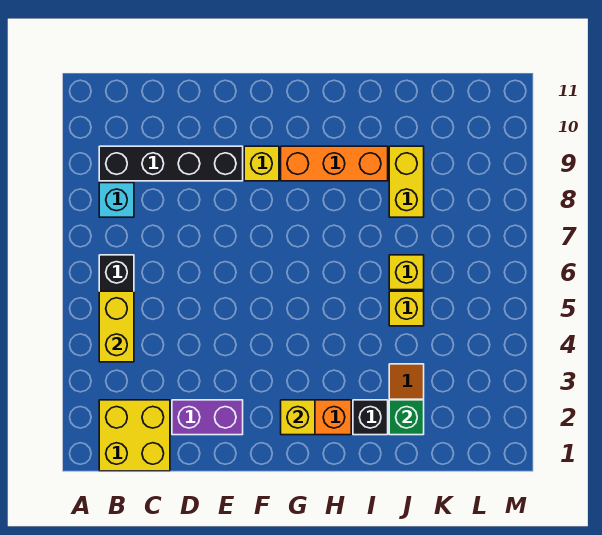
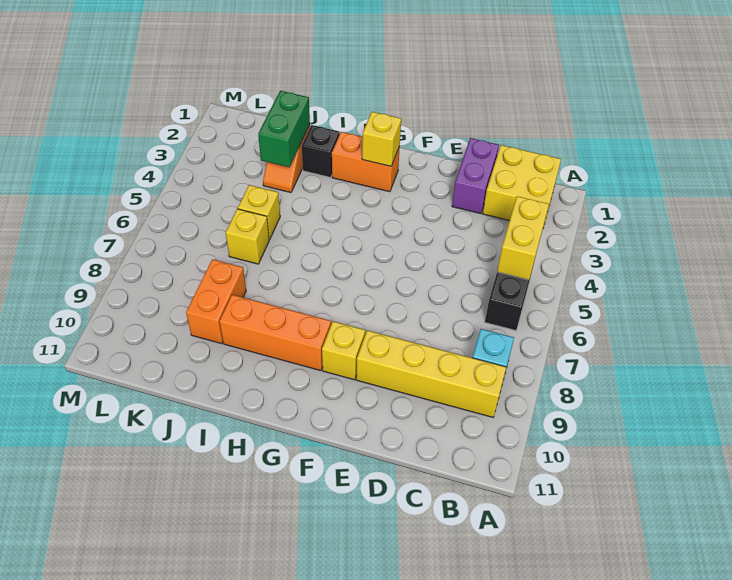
black 1x4 brick [99,146,243,181] -> yellow 1x4 brick [356,330,506,417]
purple 1x2 brick [172,400,243,435] -> purple 1x2 brick turned to [452,138,499,214]
green 1x1 brick [389,400,424,435] -> green 1x2 brick [258,91,310,167]
yellow 1x2 brick [389,146,424,217] -> orange 1x2 brick [186,259,246,344]

